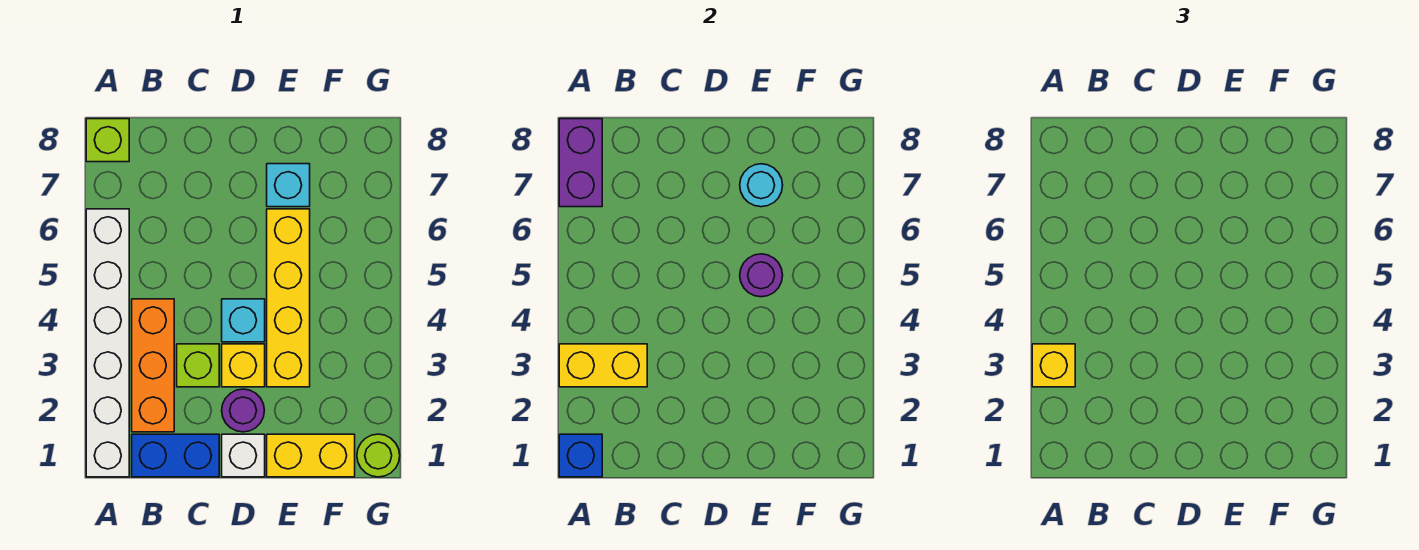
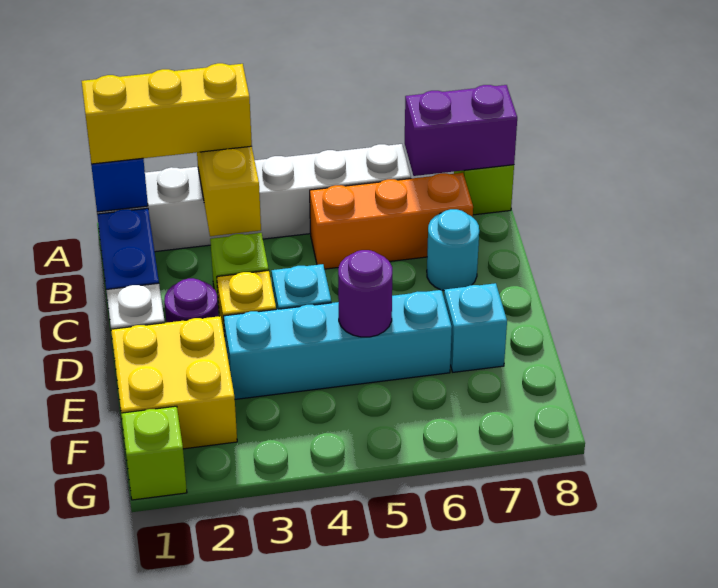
yellow 1x1 brick [1032,344,1075,387] -> yellow 1x3 brick [82,63,252,164]
orange 1x3 brick [132,299,174,432] -> orange 1x3 brick moved to [310,173,473,269]
yellow 1x2 brick [267,434,355,477] -> yellow 2x2 brick [111,316,237,449]
yellow 1x4 brick [267,209,310,387] -> cyan 1x4 brick [224,290,452,399]
cyan 1x1 round brick [740,164,783,207] -> cyan 1x1 round brick moved to [427,209,479,291]
lime 1x1 round brick [357,434,400,477] -> lime 1x1 brick [121,406,187,500]

